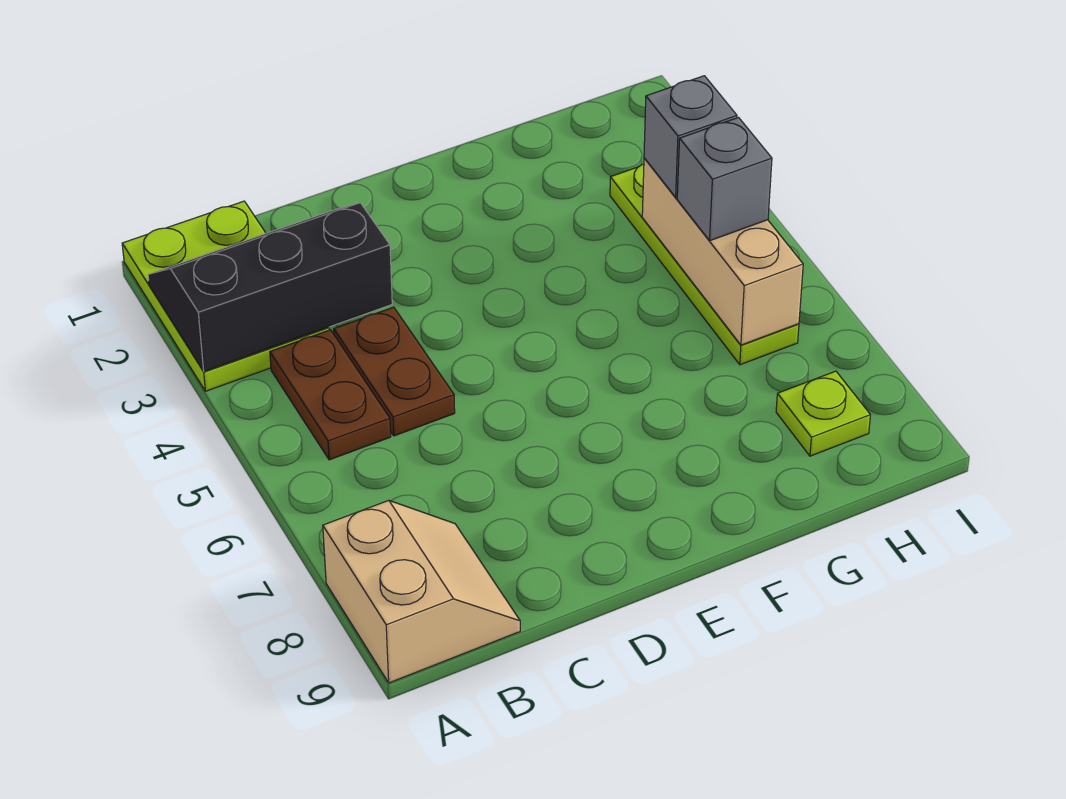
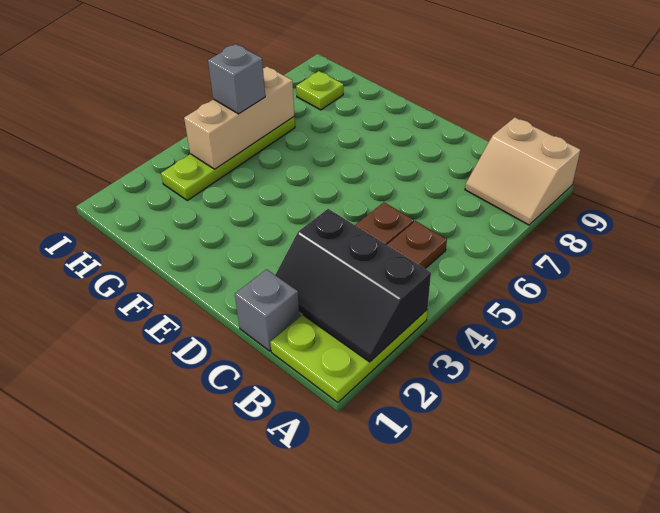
tan 2x2 slope [323,500,520,683] -> tan 2x2 slope turned to [465,117,580,225]
grey 1x1 brick [644,76,737,197] -> grey 1x1 brick moved to [235,269,300,351]

